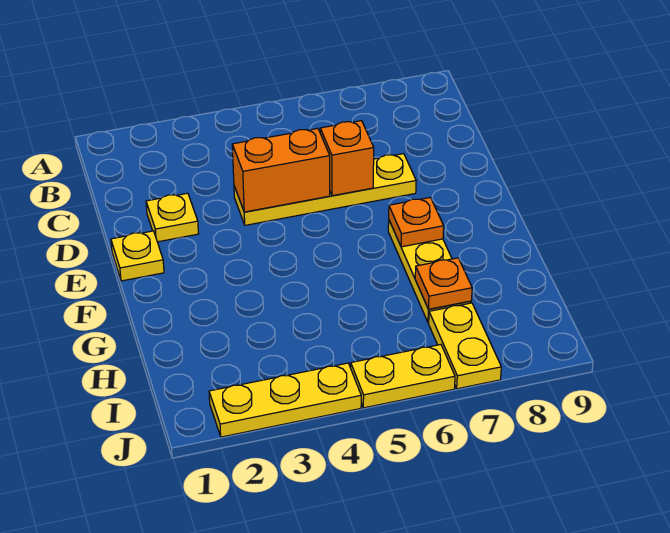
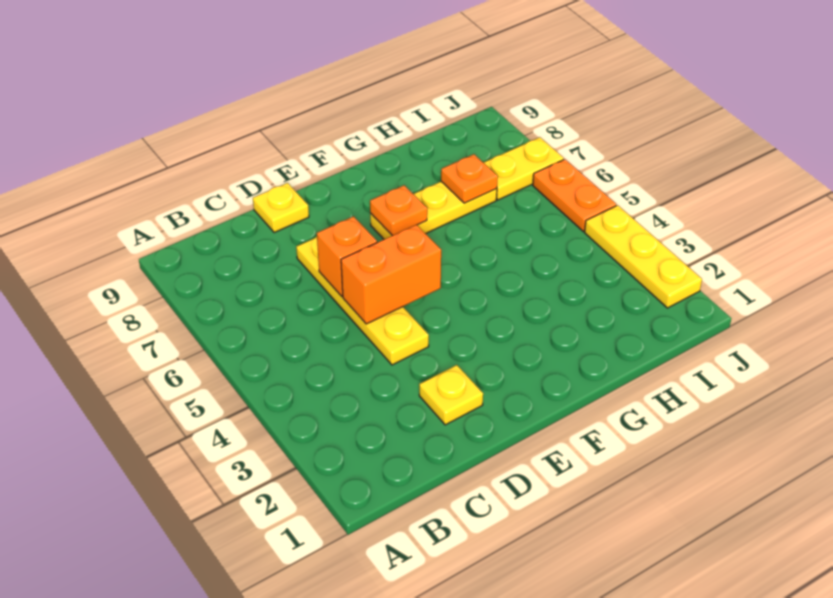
orange 1x2 brick [232,128,330,212] -> orange 1x2 brick turned to [341,225,441,324]
yellow 1x1 plate [111,231,164,281] -> yellow 1x1 plate moved to [253,183,309,233]
yellow 1x2 plate [351,345,455,408] -> orange 1x2 plate [533,159,616,231]

